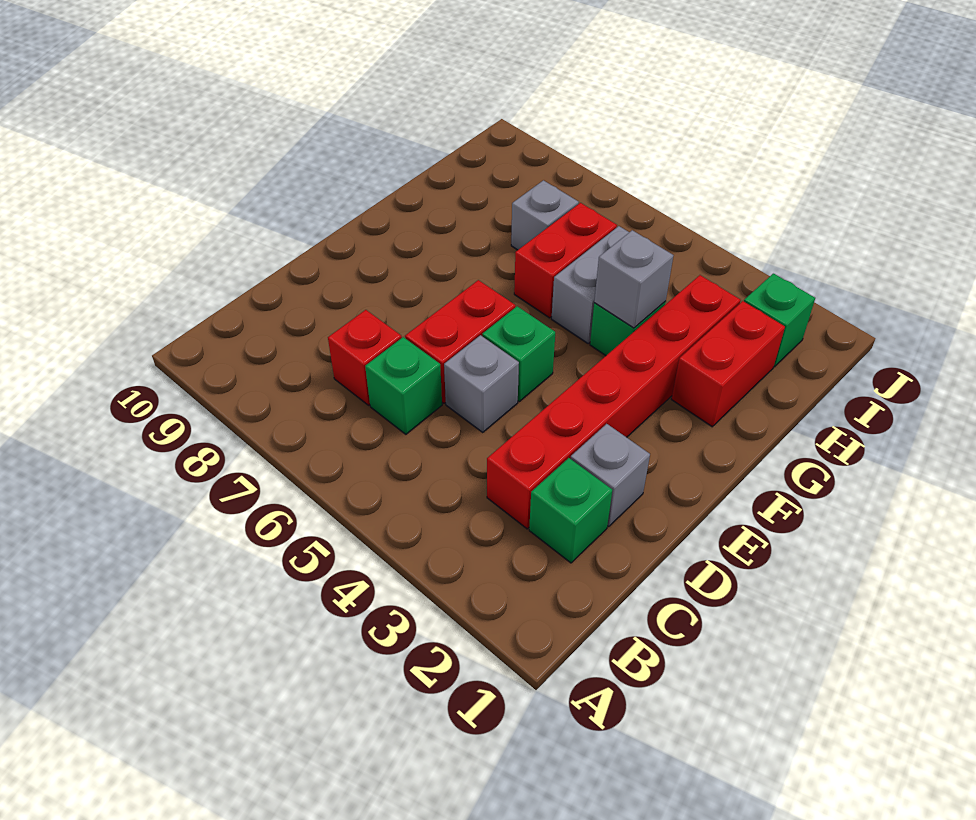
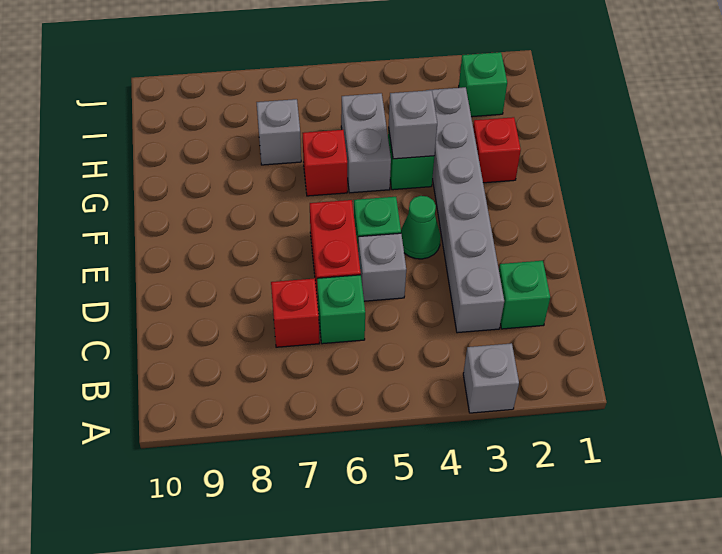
red 1x6 brick [487,275,741,529] -> grey 1x6 brick [426,87,504,333]
grey 1x1 brick [571,424,650,527] -> grey 1x1 brick moved to [463,343,519,413]
none -> green 1x1 cone [401,196,441,259]
red 1x2 brick [671,301,785,427] -> red 1x1 brick [473,117,521,183]
red 1x2 brick [514,203,617,318] -> red 1x1 brick [303,130,347,196]

